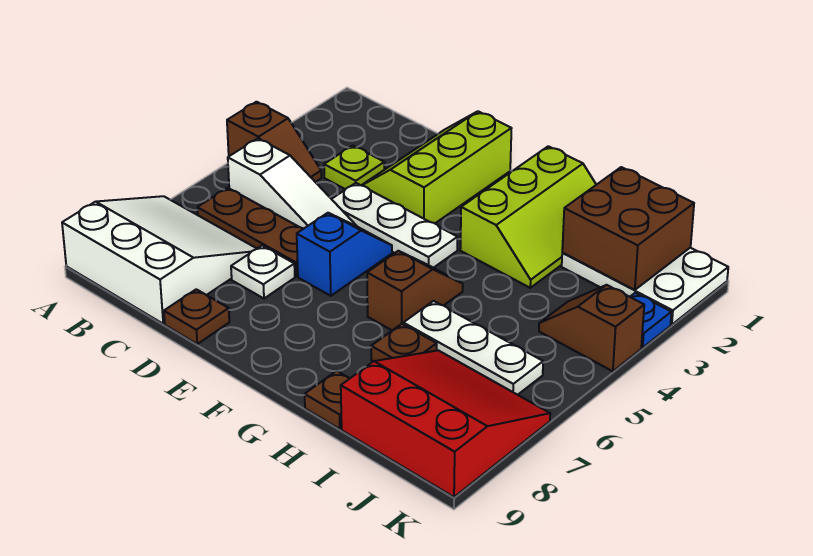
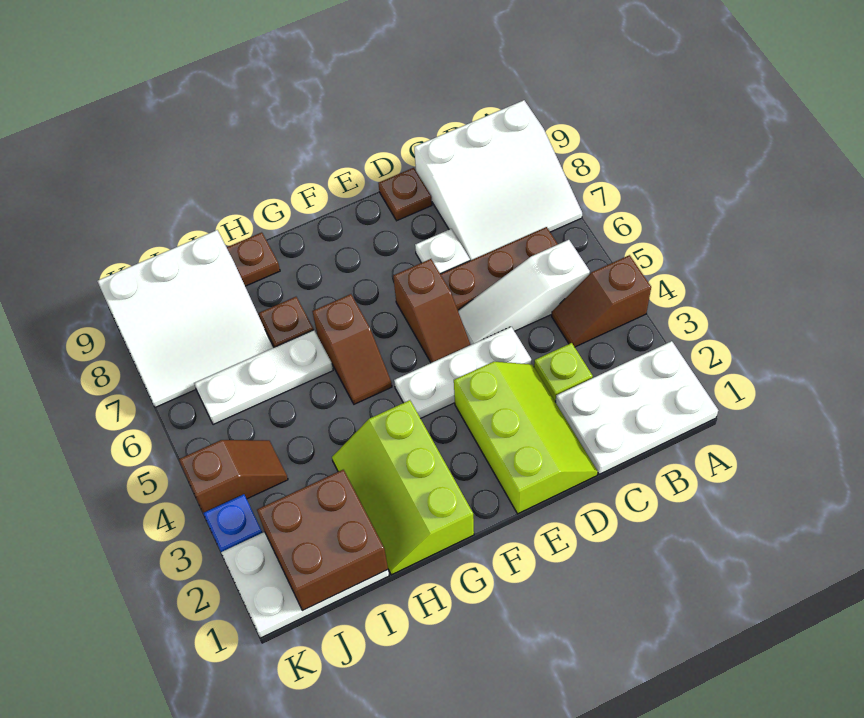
none -> white 2x3 plate [556,341,718,474]
blue 1x2 slope [297,213,392,296] -> brown 1x2 slope [393,259,470,363]
red 3x3 slope [341,350,550,497] -> white 3x3 slope [97,230,273,407]

